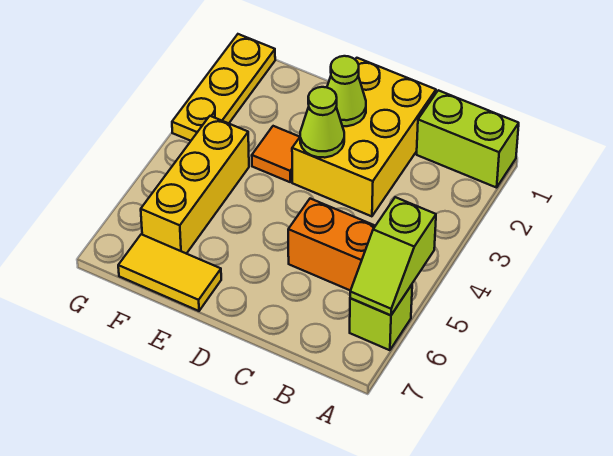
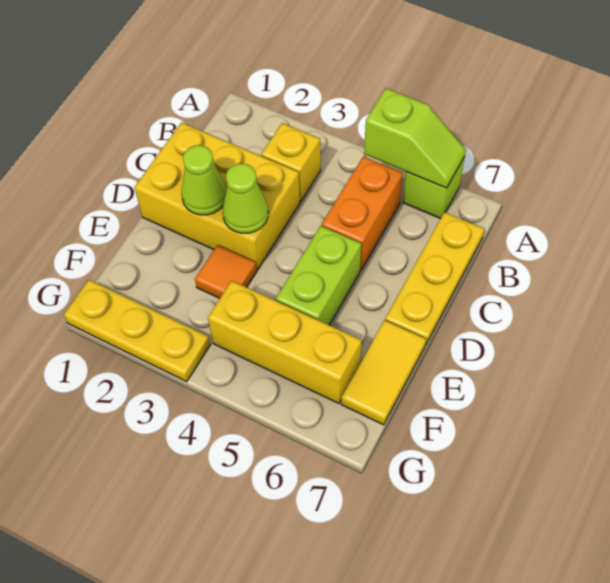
lime 1x2 brick [417,90,519,188] -> lime 1x2 brick moved to [276,226,361,325]
none -> yellow 1x1 brick [261,123,321,201]
none -> yellow 1x3 plate [385,212,484,345]

